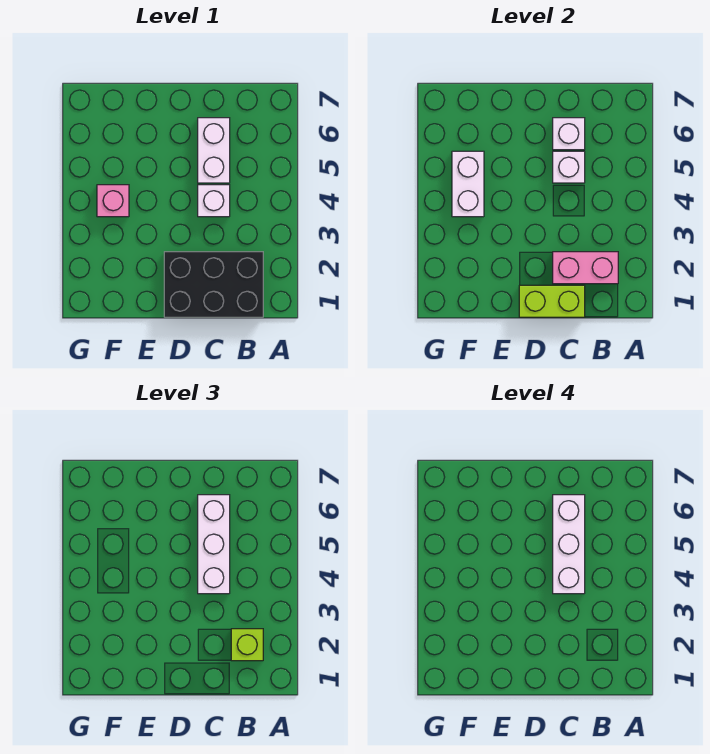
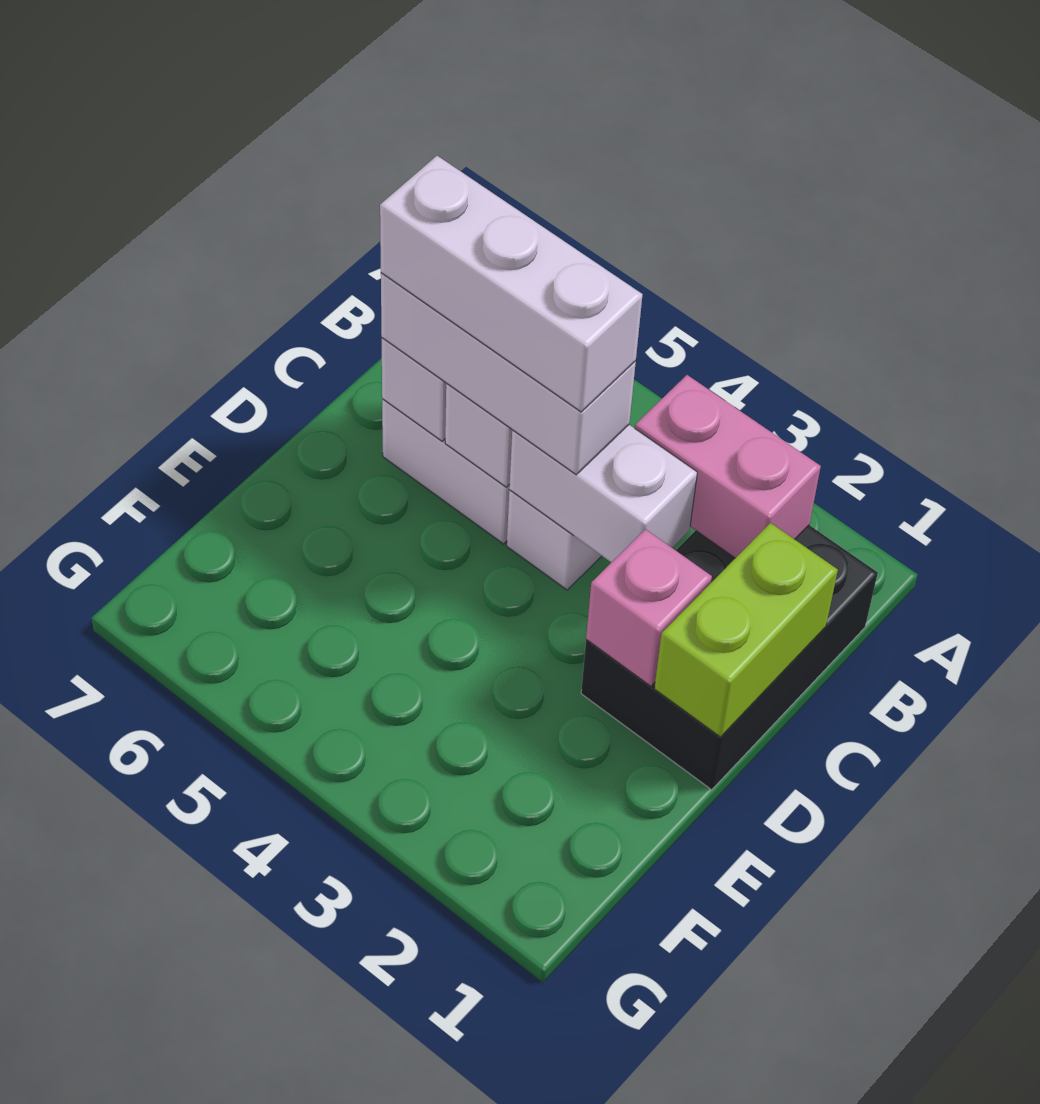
pink 1x2 brick [553,252,618,284] -> pink 1x2 brick turned to [635,375,821,558]
lime 1x1 brick [231,629,263,661] -> none
pink 1x1 brick [97,185,129,217] -> pink 1x1 brick moved to [586,529,712,686]
white 1x2 brick [452,151,484,217] -> white 1x2 brick moved to [509,425,697,562]

